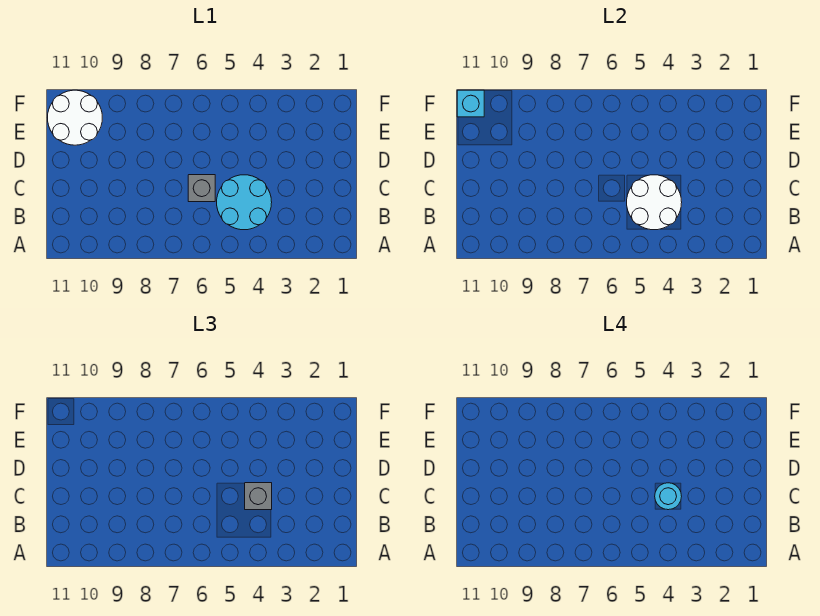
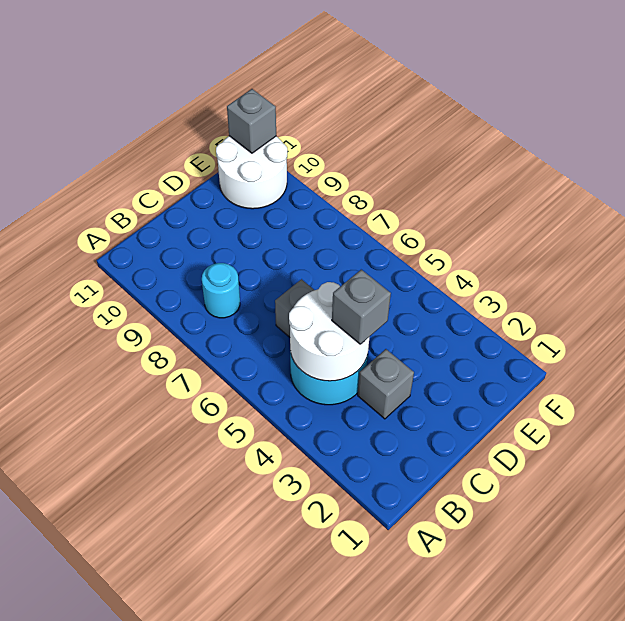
none -> grey 1x1 brick [358,349,414,419]
cyan 1x1 round brick [655,483,682,510] -> cyan 1x1 round brick moved to [202,263,240,318]
cyan 1x1 brick [457,90,484,117] -> grey 1x1 brick [227,89,276,153]

